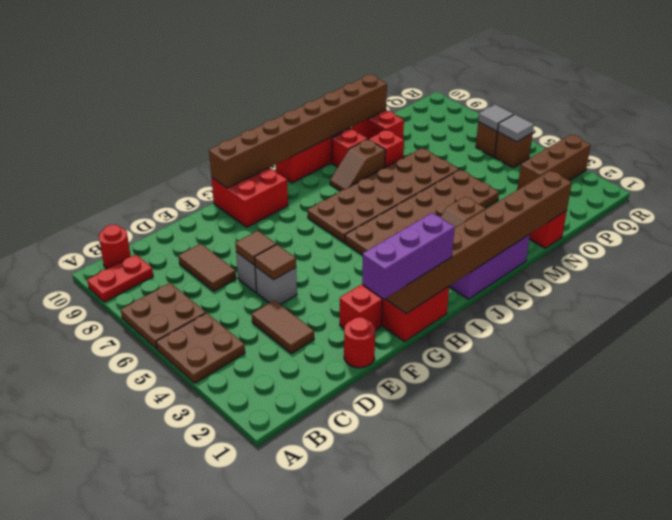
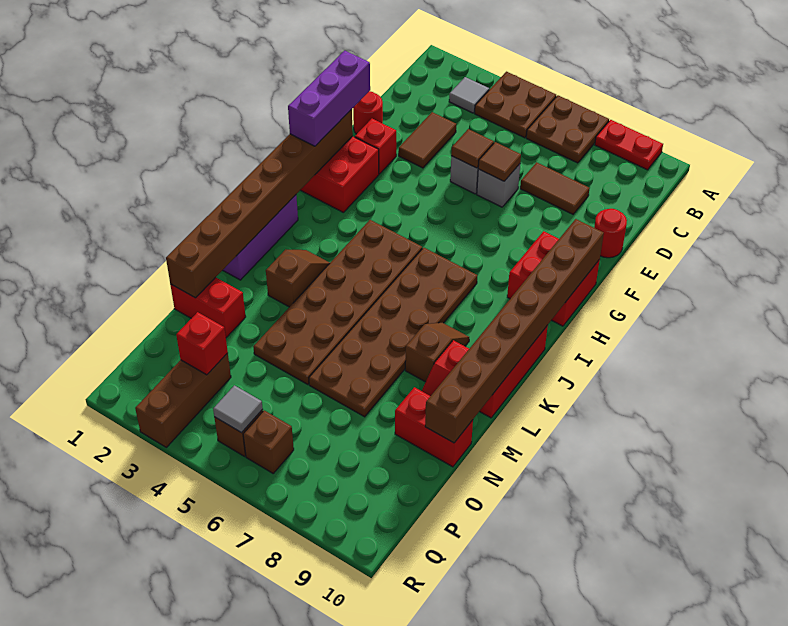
red 1x2 plate [87,255,153,302] -> red 1x2 plate turned to [595,120,663,170]
red 1x1 round brick [99,225,131,269] -> red 1x1 round brick moved to [594,209,627,258]
brown 1x2 tile [252,300,314,354] -> brown 1x2 tile turned to [398,112,456,168]
red 1x1 brick [369,130,404,168] -> red 1x1 brick moved to [176,312,228,375]
grey 1x1 tile [478,104,514,131] -> grey 1x1 tile moved to [449,77,489,113]

